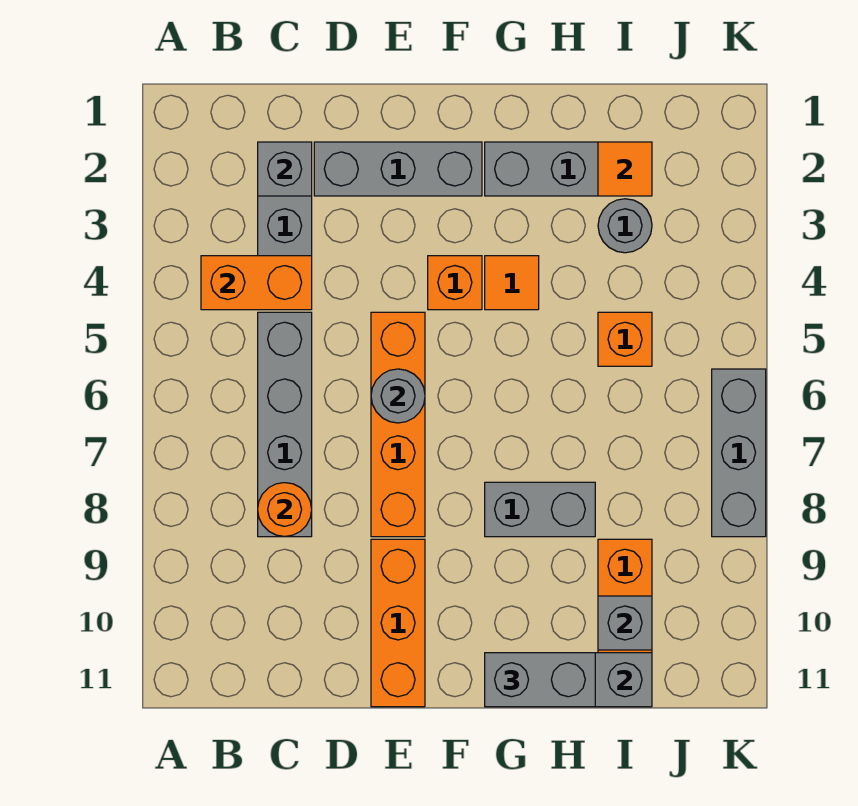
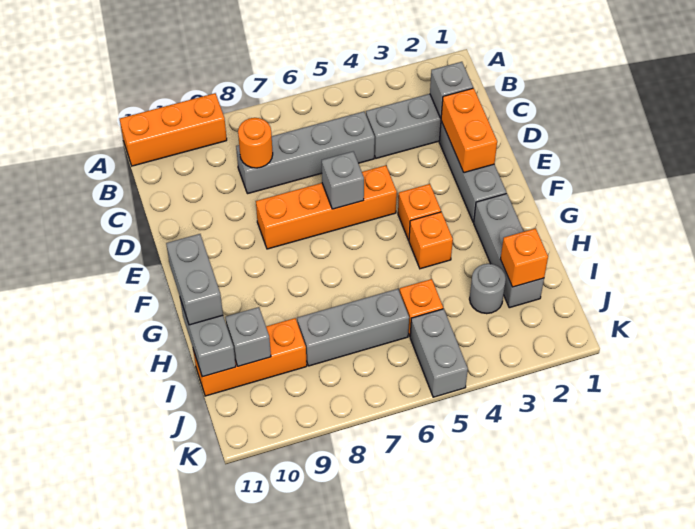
orange 1x2 brick [201,256,312,310] -> orange 1x2 brick moved to [441,88,497,173]
grey 1x1 round brick [371,369,425,423] -> grey 1x1 brick [322,152,364,209]
orange 1x3 brick [371,539,425,707] -> orange 1x3 brick moved to [120,93,227,166]
orange 1x1 tile [485,256,539,310] -> orange 1x1 brick [409,212,453,269]
grey 1x2 brick [485,482,595,537] -> grey 1x2 brick moved to [410,309,468,397]
orange 1x1 tile [598,142,652,196] -> orange 1x1 brick [500,228,548,287]
grey 1x3 brick [712,369,766,537] -> grey 1x3 brick moved to [297,289,409,366]

